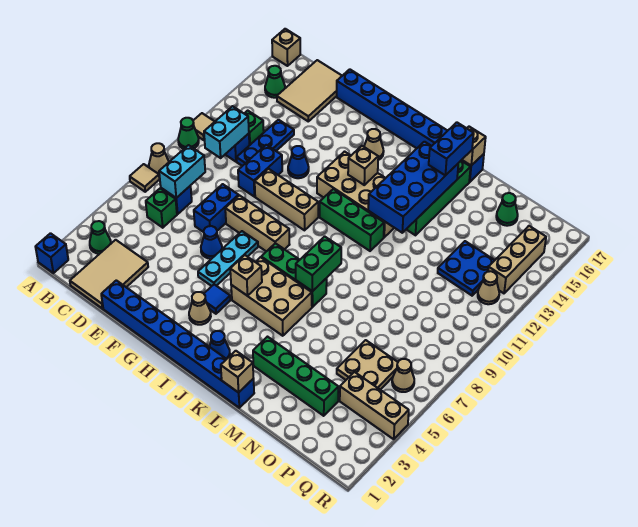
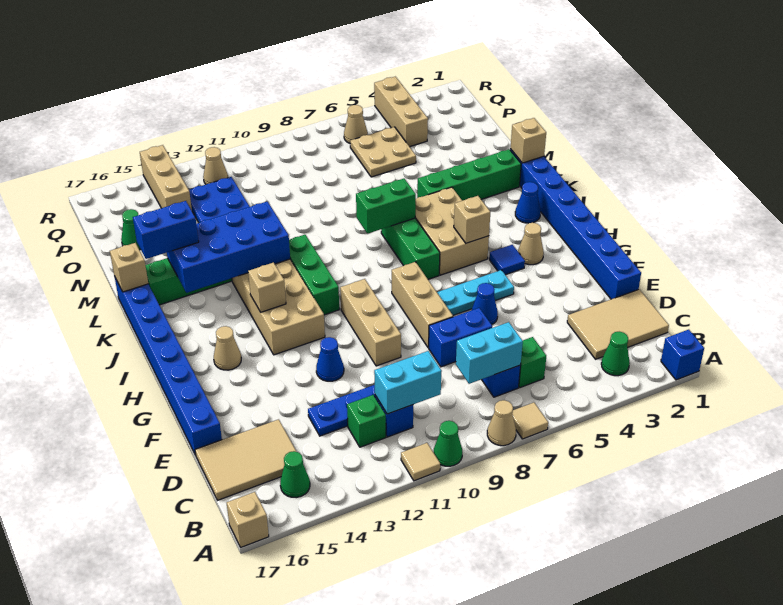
blue 1x2 brick [238,145,282,197] -> none
green 1x4 brick [253,337,338,416] -> green 1x4 brick turned to [417,149,521,201]
tan 1x3 brick [488,226,546,293] -> tan 1x3 brick turned to [140,145,192,210]

